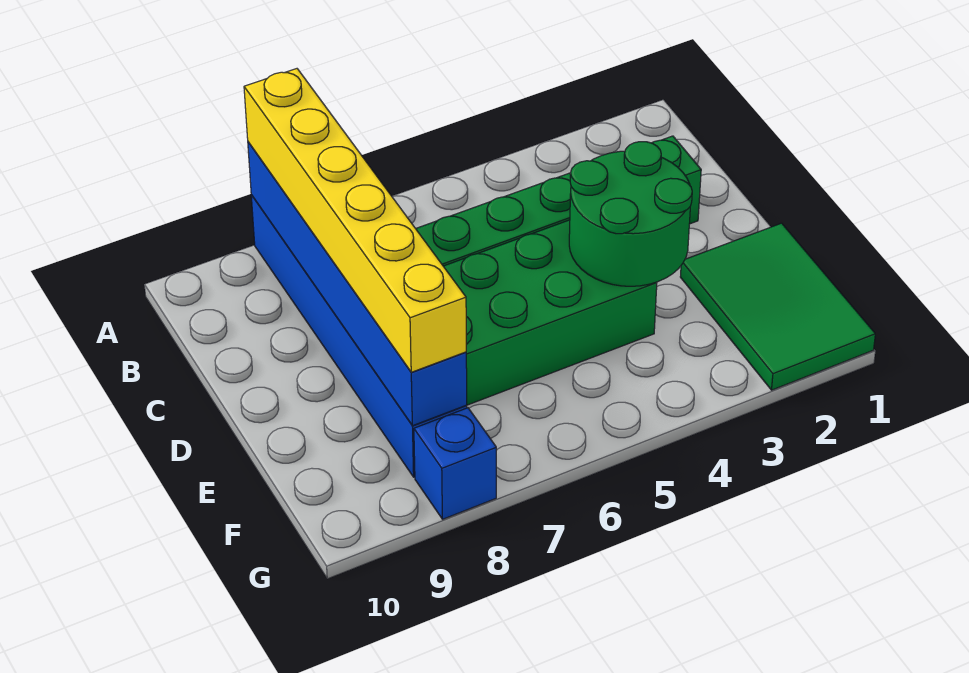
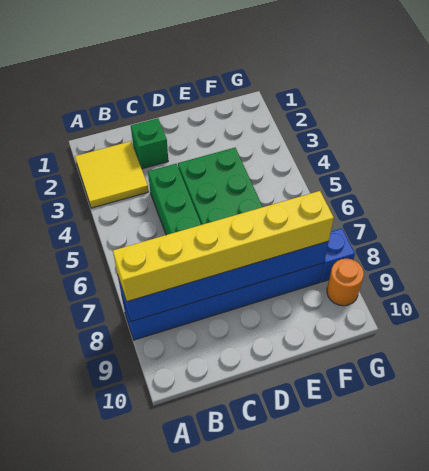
none -> yellow 2x2 tile [75,141,148,208]
green 2x2 round brick [569,142,692,286] -> none
green 2x3 tile [680,223,875,390] -> none
none -> orange 1x1 round brick [327,259,364,306]

